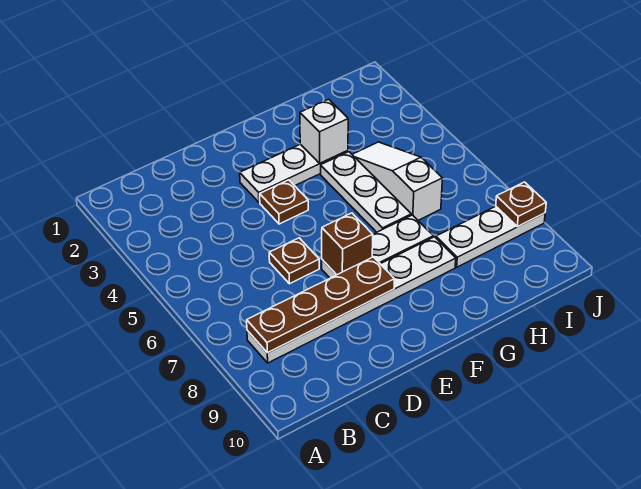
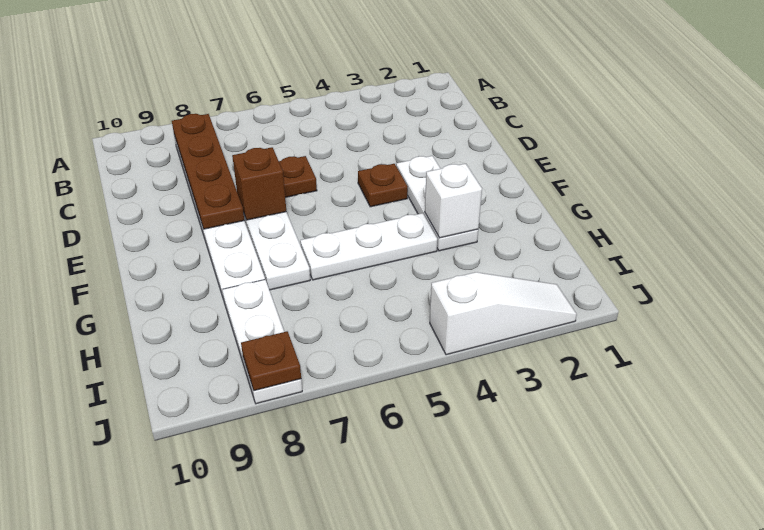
white 1x3 slope [352,142,443,220] -> white 1x3 slope moved to [430,272,577,355]

